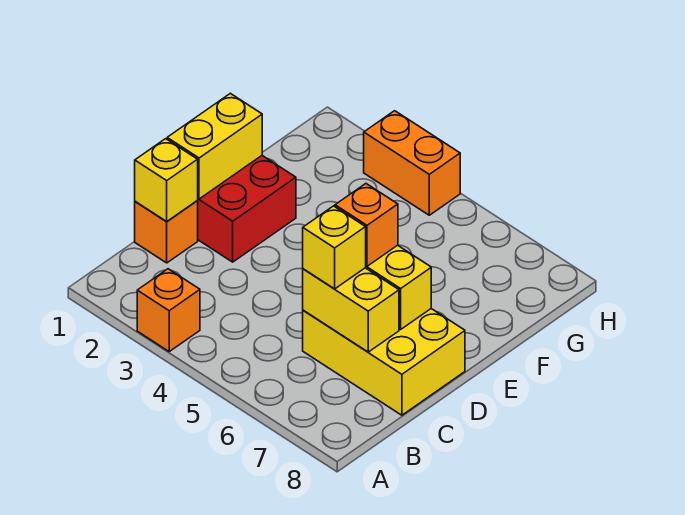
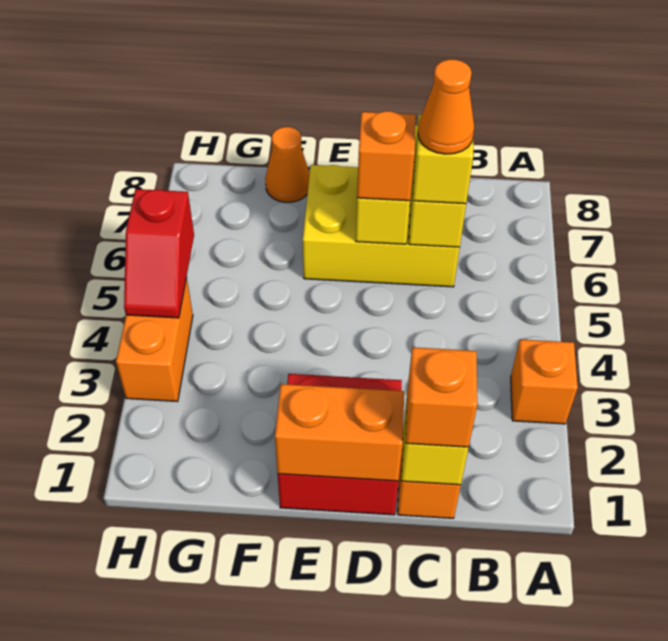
none -> orange 1x1 brick [406,347,477,447]
yellow 2x3 brick [303,309,465,415] -> yellow 2x3 brick turned to [303,165,460,287]
none -> orange 1x1 cone [418,59,474,154]
yellow 1x2 brick [167,93,262,199] -> orange 1x2 brick [275,384,404,481]
none -> orange 1x1 cone [265,127,310,202]
none -> red 1x2 slope [124,189,194,318]

